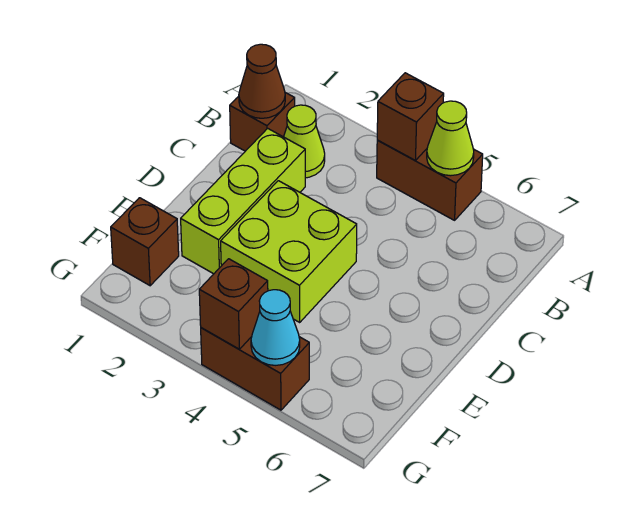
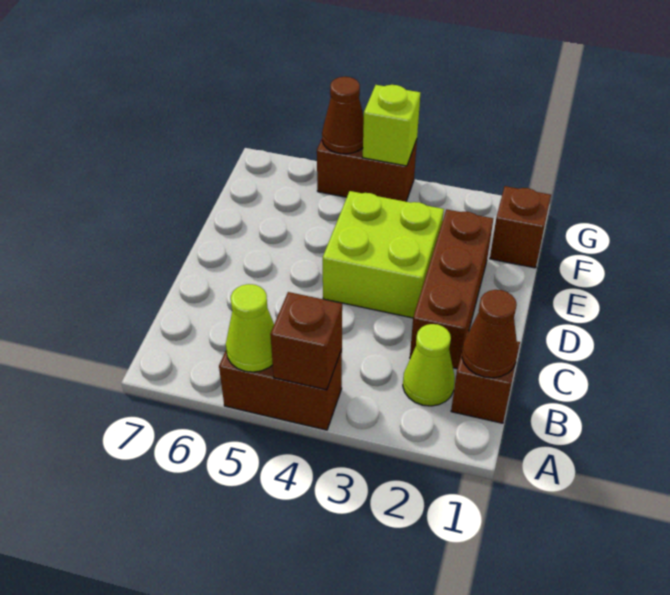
lime 1x3 brick [181,128,305,274] -> brown 1x3 brick [410,209,493,369]
brown 1x1 brick [199,259,268,349] -> lime 1x1 brick [363,85,420,166]
cyan 1x1 cone [251,290,300,365] -> brown 1x1 cone [322,77,364,154]

